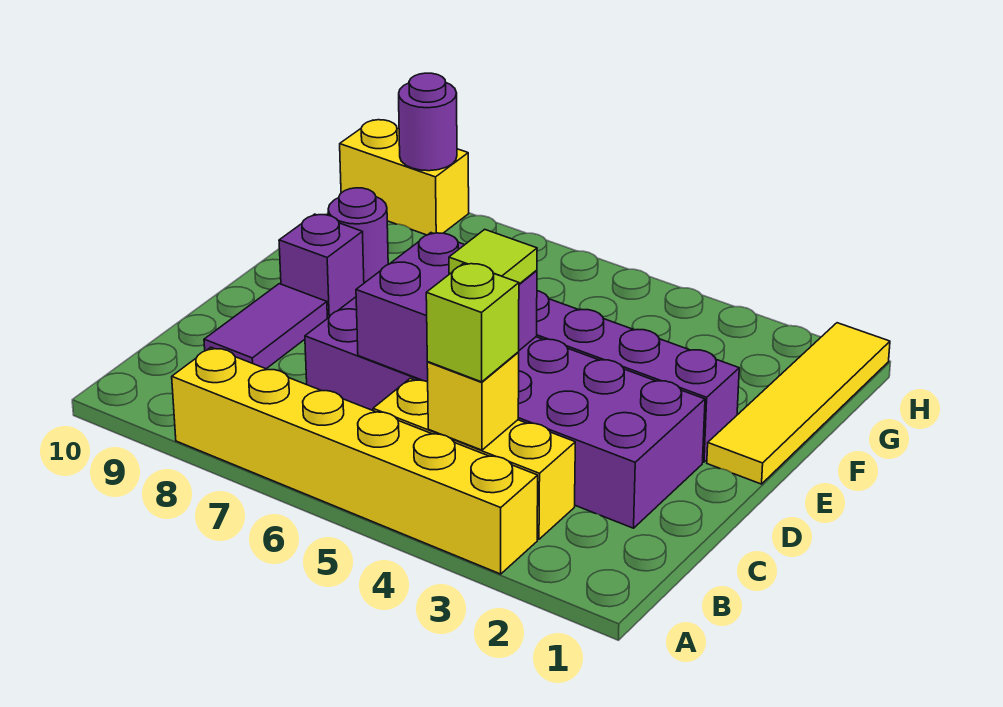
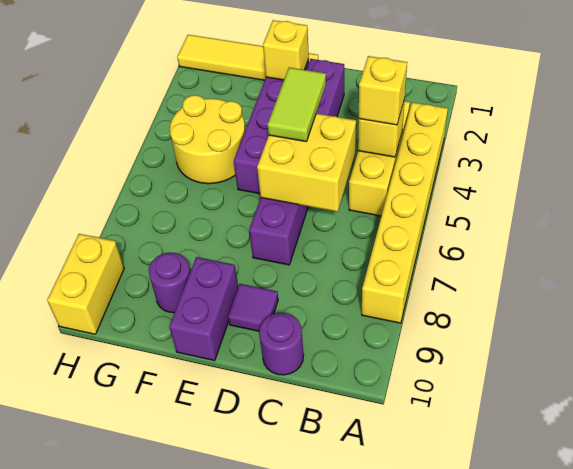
lime 1x1 brick [426,263,519,382] -> yellow 1x1 brick [359,56,407,125]
purple 2x6 brick [305,297,705,528] -> purple 1x6 brick [249,59,344,265]
purple 2x2 brick [356,233,537,382] -> yellow 2x2 brick [257,113,356,212]
purple 1x2 tile [204,284,327,369] -> purple 1x1 tile [228,284,278,331]
lime 1x1 tile [449,229,537,284] -> lime 1x2 tile [268,67,326,142]
none -> yellow 1x1 brick [263,20,309,80]
purple 1x1 brick [279,214,364,318] -> purple 1x2 brick [169,257,238,361]
none -> yellow 2x2 round brick [170,95,245,184]
purple 1x1 round brick [399,73,457,171] -> purple 1x1 round brick moved to [259,313,304,375]

